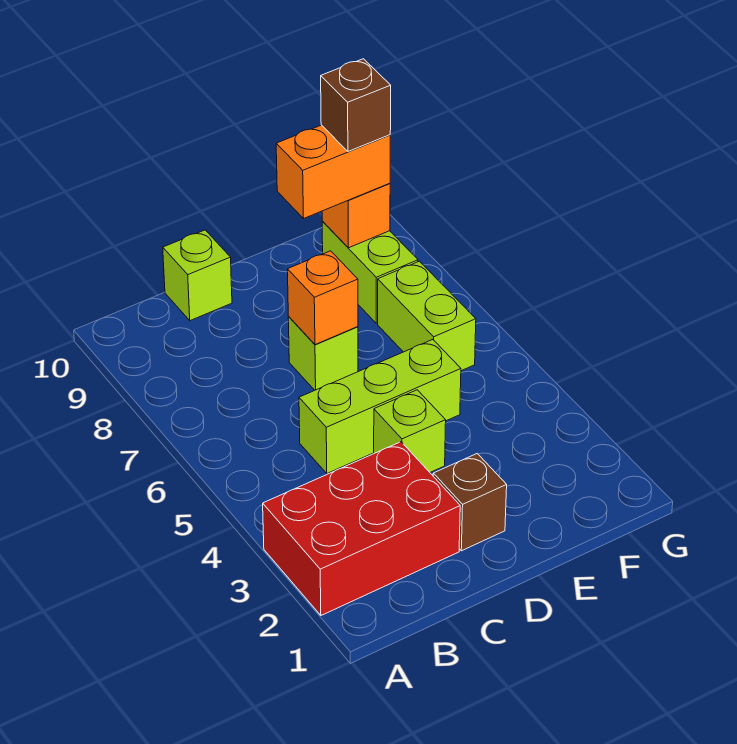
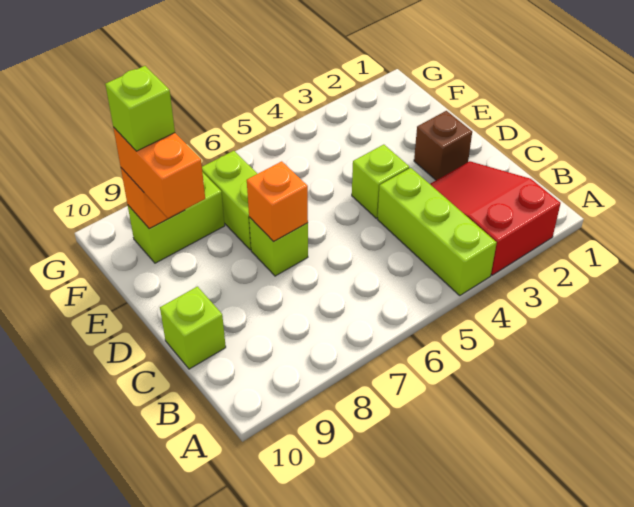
red 2x3 brick [263,442,460,615] -> red 2x3 slope [430,161,561,275]
lime 1x3 brick [299,340,461,473] -> lime 1x3 brick moved to [378,168,497,295]
lime 1x2 brick [378,261,476,371] -> lime 1x2 brick turned to [202,151,257,250]
brown 1x1 brick [321,59,391,151] -> lime 1x1 brick [105,66,175,151]

